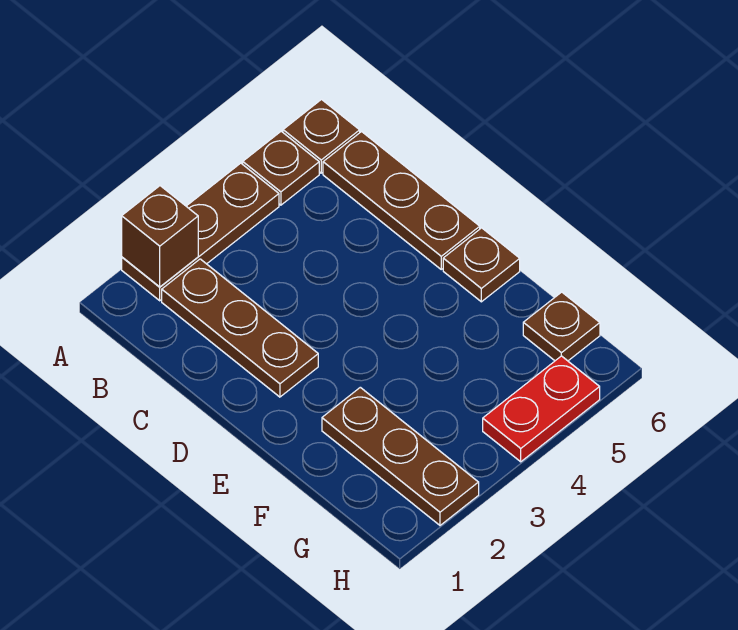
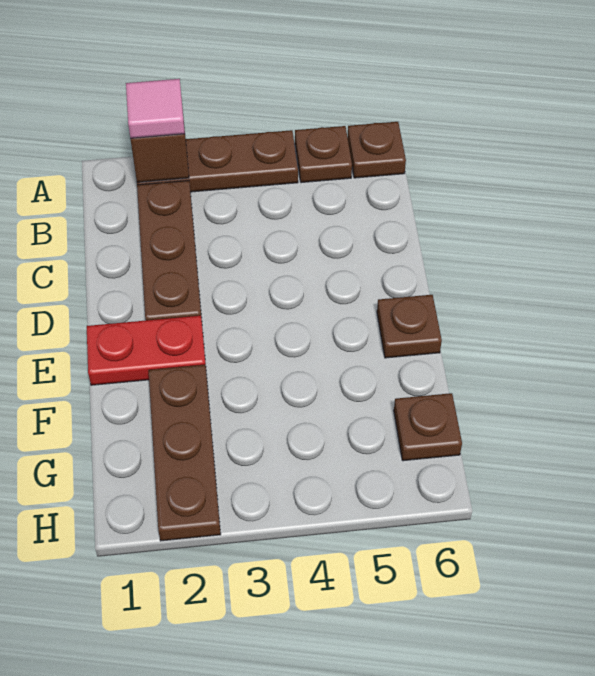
none -> pink 1x1 tile [126,79,185,138]
brown 1x3 plate [323,132,480,269] -> none
red 1x2 plate [483,356,600,462] -> red 1x2 plate moved to [87,316,206,385]

